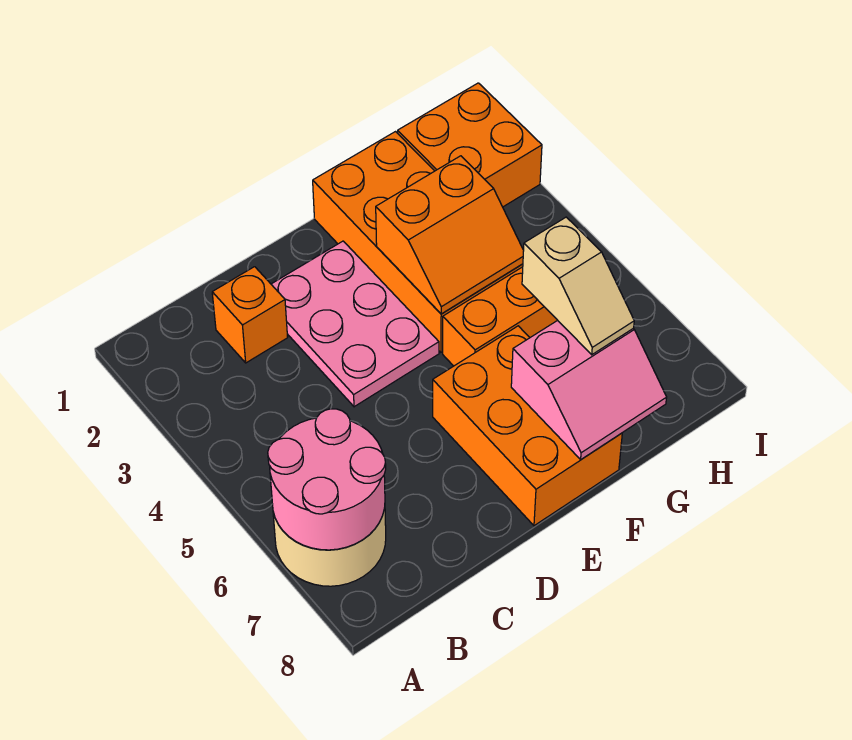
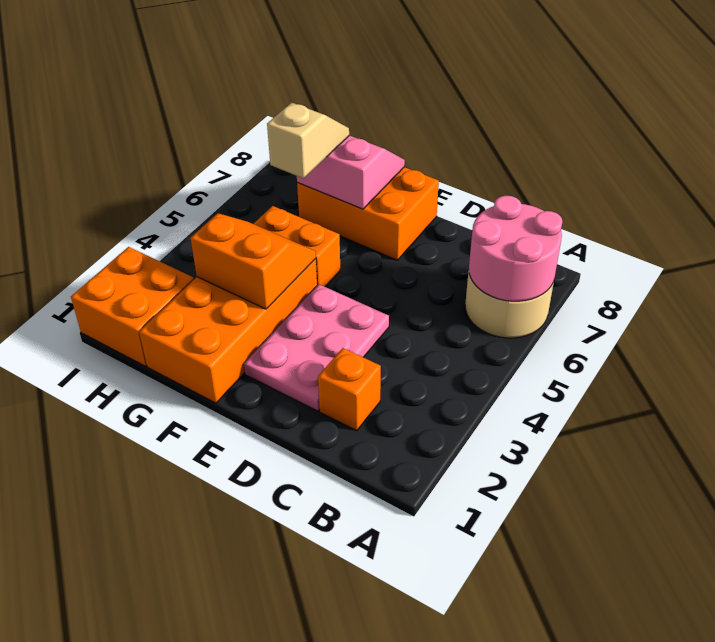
orange 2x3 brick [433,326,622,526] -> orange 2x3 brick turned to [297,167,439,260]

